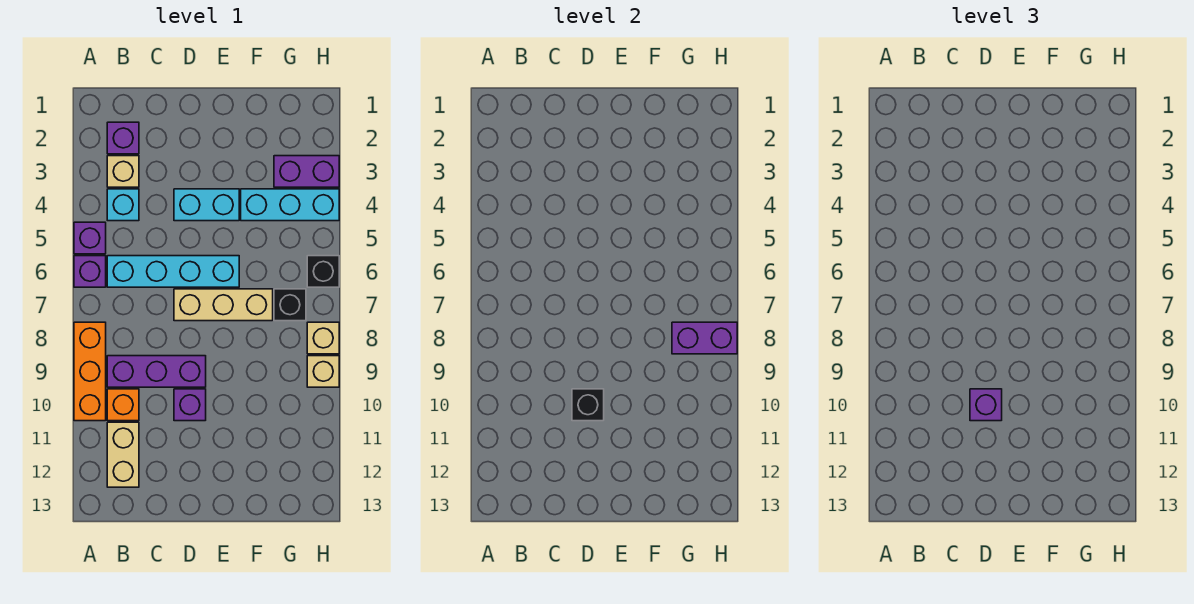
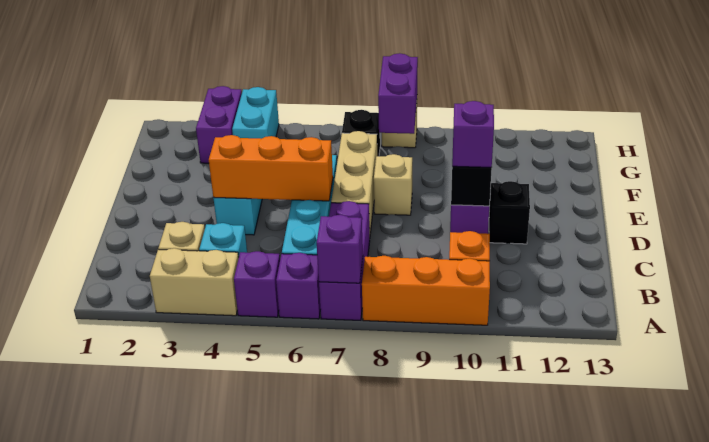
purple 1x1 brick [107,122,139,154] -> purple 1x1 brick moved to [317,215,363,283]
purple 1x3 brick [107,356,206,387] -> purple 1x3 brick moved to [319,201,370,320]
tan 1x2 brick [107,422,139,487] -> tan 1x2 brick moved to [150,248,239,316]
none -> orange 1x3 brick [209,135,333,201]
cyan 1x3 brick [241,189,339,221] -> cyan 1x2 brick [232,87,279,139]
black 1x1 brick [307,256,339,287] -> black 1x1 brick moved to [489,181,530,244]
tan 1x1 brick [307,356,339,387] -> tan 1x1 brick moved to [374,154,412,215]

